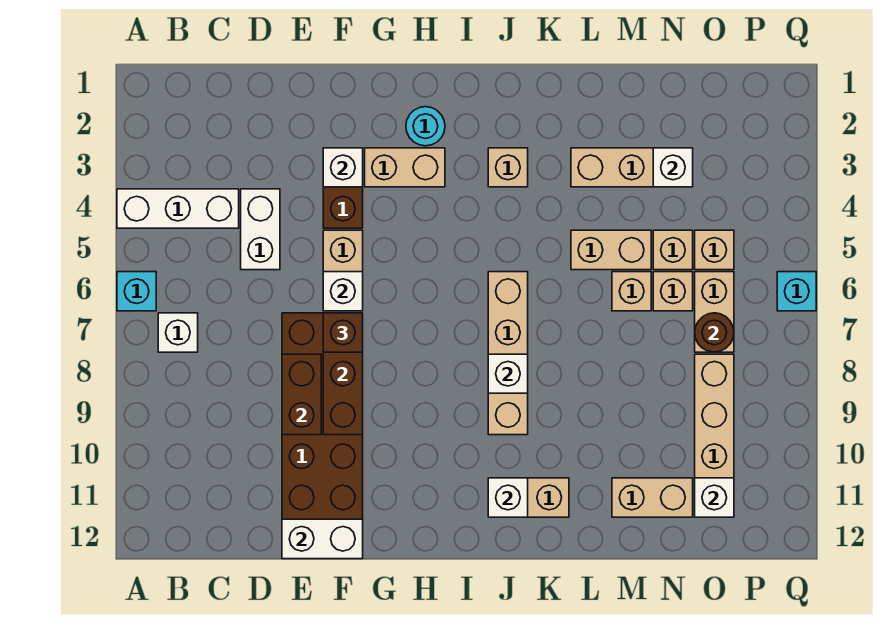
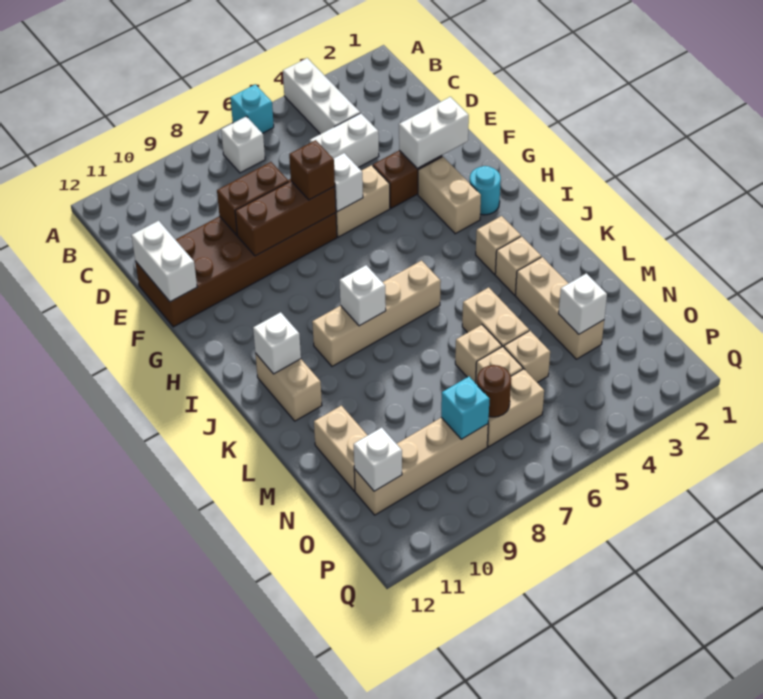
white 1x1 brick [323,148,363,187] -> white 1x2 brick [399,97,469,168]
tan 1x1 brick [695,230,734,270] -> tan 1x1 brick moved to [495,236,541,295]
cyan 1x1 brick [777,272,816,311] -> cyan 1x1 brick moved to [441,377,489,439]

